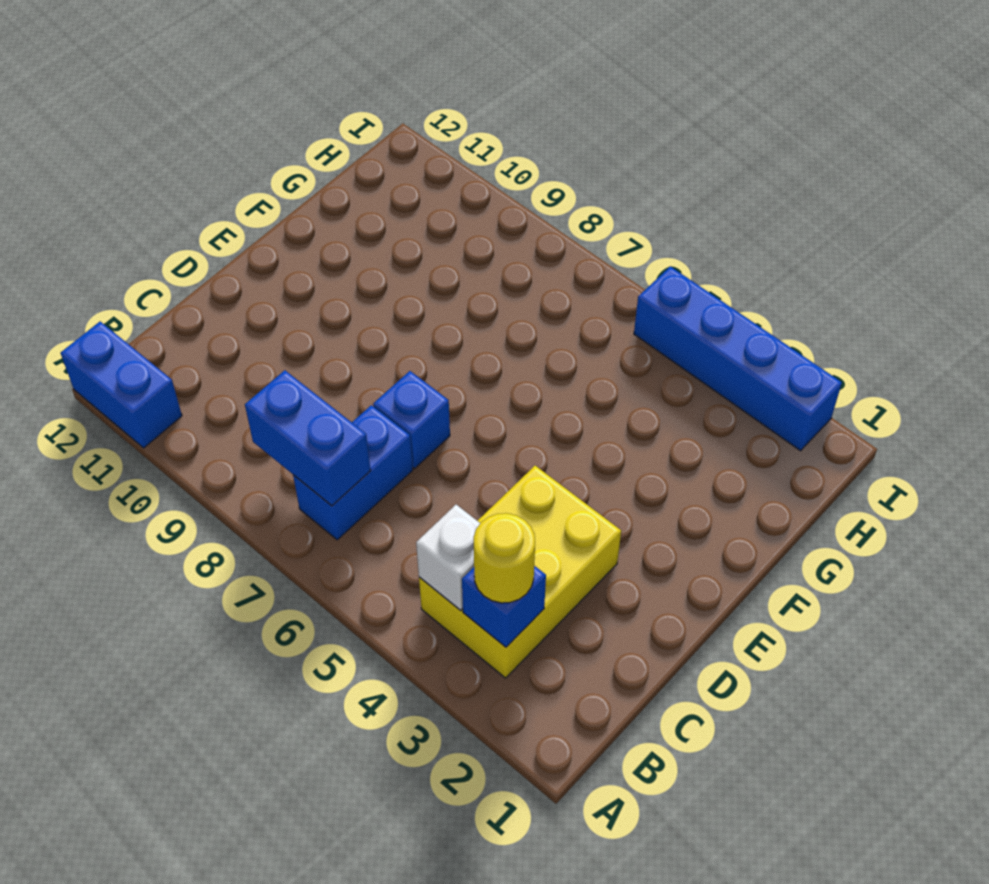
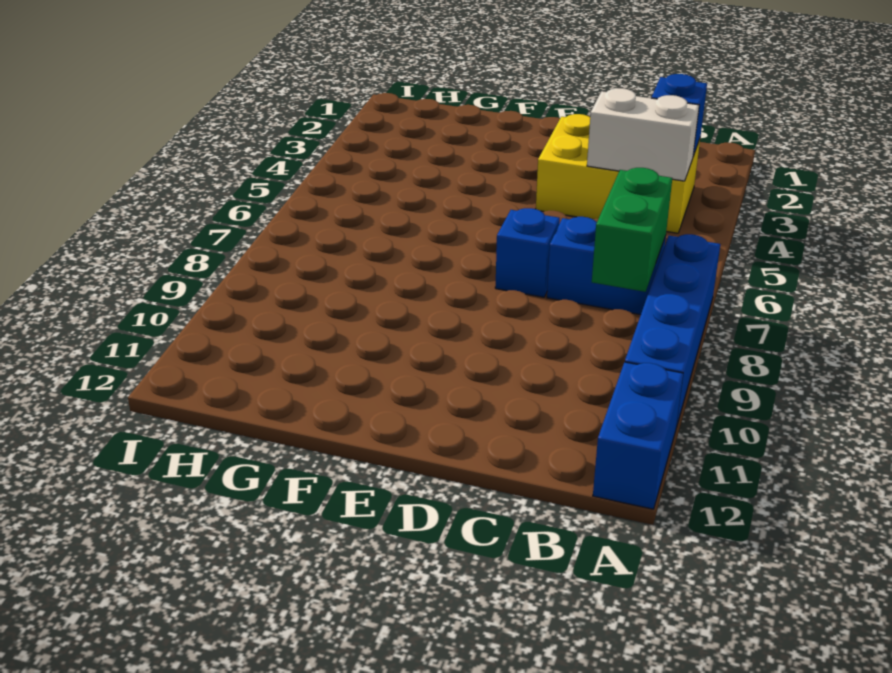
yellow 1x1 round brick [474,513,535,603] -> none
white 1x1 brick [416,505,480,610] -> white 1x2 brick [587,88,699,181]
blue 1x2 brick [245,370,371,506] -> green 1x2 brick [592,168,672,292]
blue 1x4 brick [634,266,842,451] -> blue 1x4 brick moved to [625,234,720,427]

